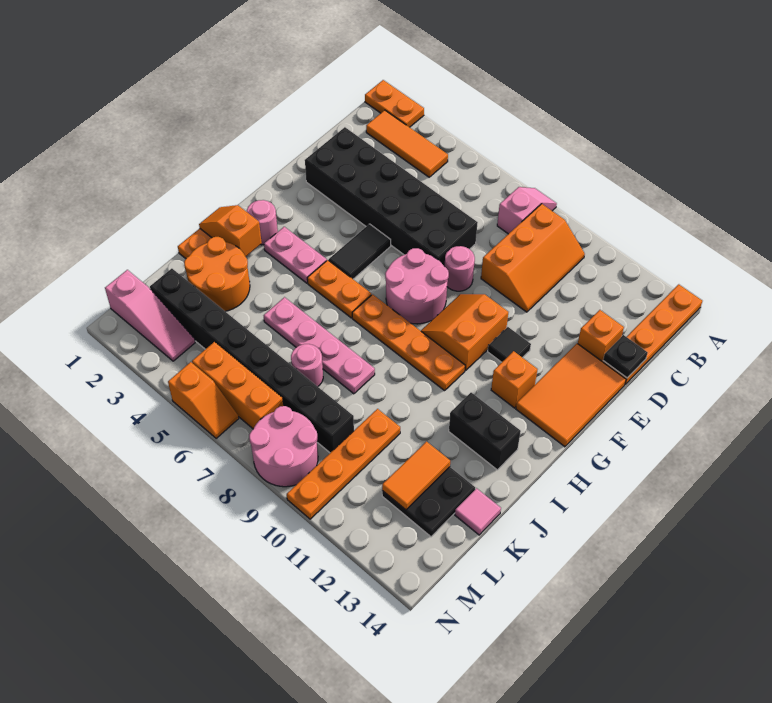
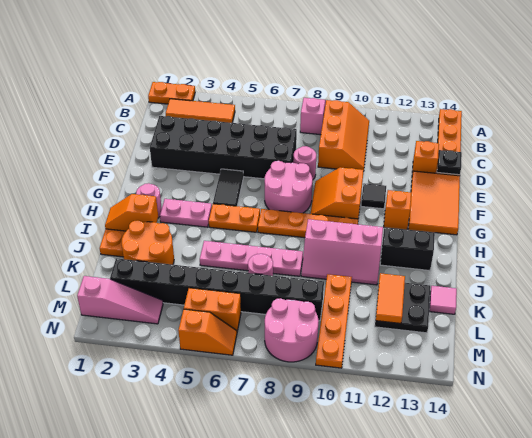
none -> pink 2x3 slope [301,219,383,285]
orange 1x3 brick [192,342,283,429] -> orange 1x2 brick [184,288,241,331]

